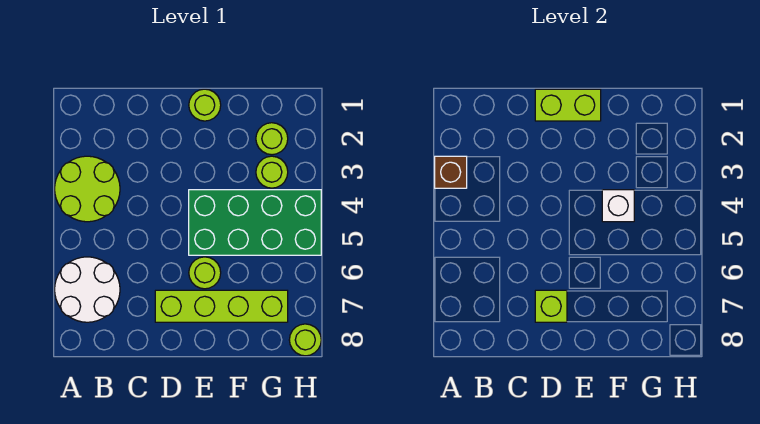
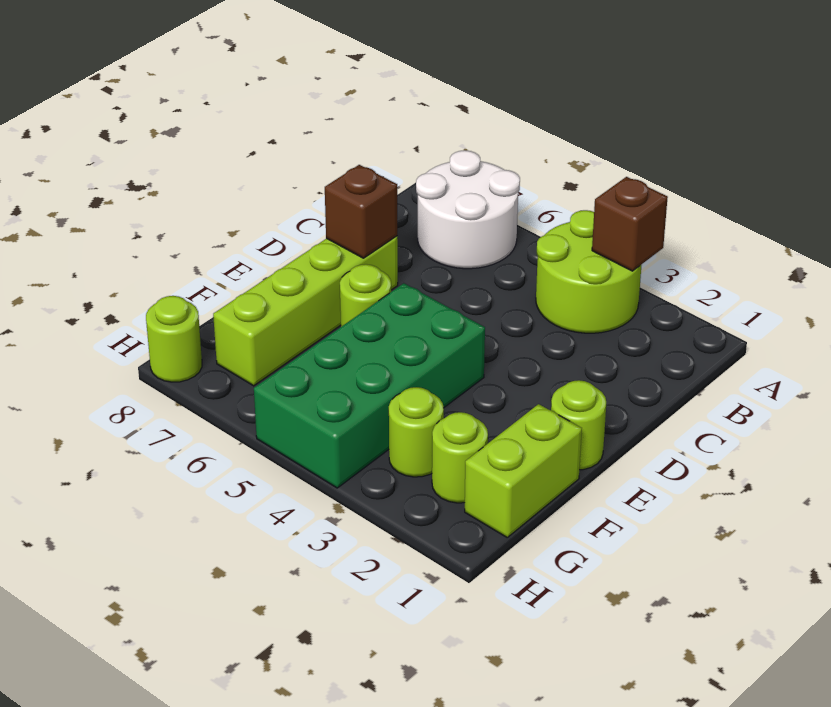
lime 1x2 brick [535,89,601,121] -> lime 1x2 brick moved to [465,404,582,537]
lime 1x1 brick [535,290,567,322] -> brown 1x1 brick [325,165,397,258]
white 1x1 brick [602,190,634,222] -> none

